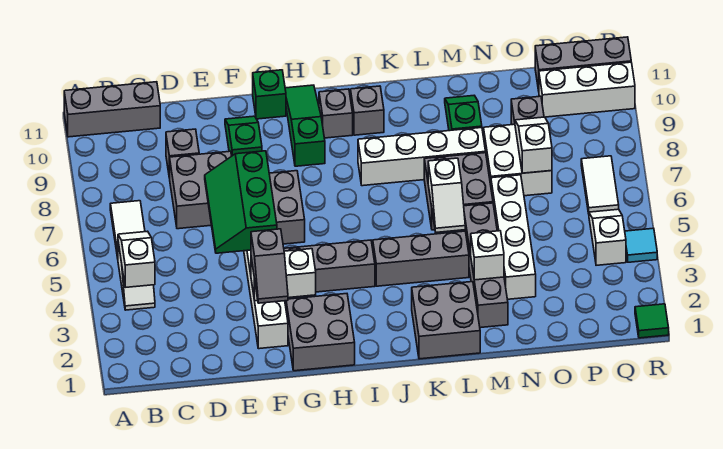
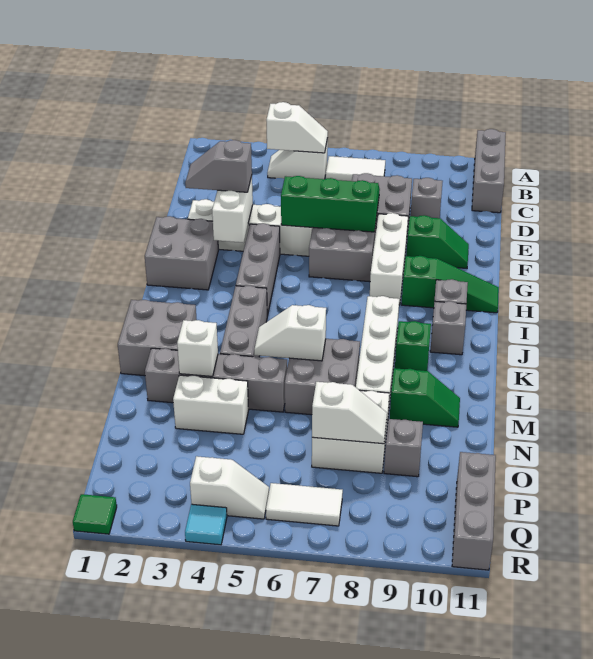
green 1x1 brick [253,70,286,119] -> green 1x1 brick moved to [395,321,431,371]
white 1x4 brick [491,175,536,299] -> white 1x2 brick [173,375,249,434]
white 1x3 brick [539,62,635,117] -> white 1x3 brick moved to [370,213,408,305]

